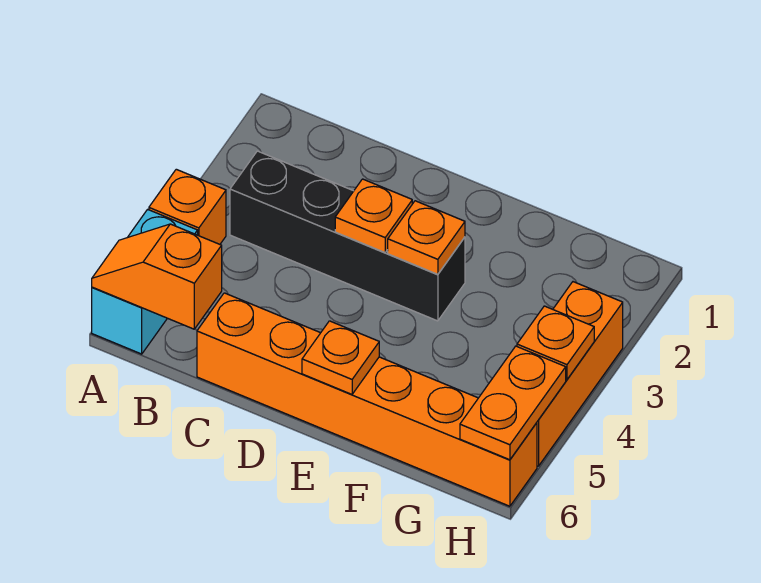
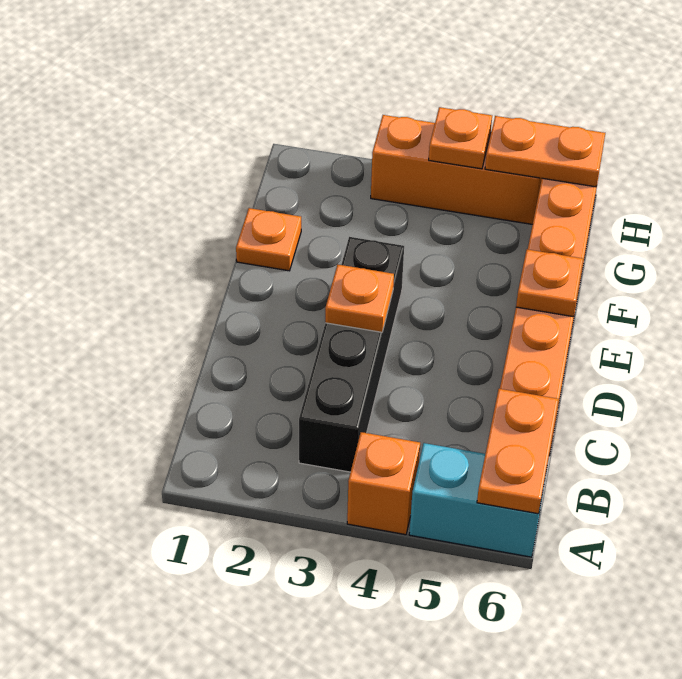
orange 1x2 slope [92,224,222,329] -> orange 1x2 plate [477,389,559,514]
orange 1x1 plate [388,201,465,274] -> orange 1x1 plate moved to [236,208,301,271]

